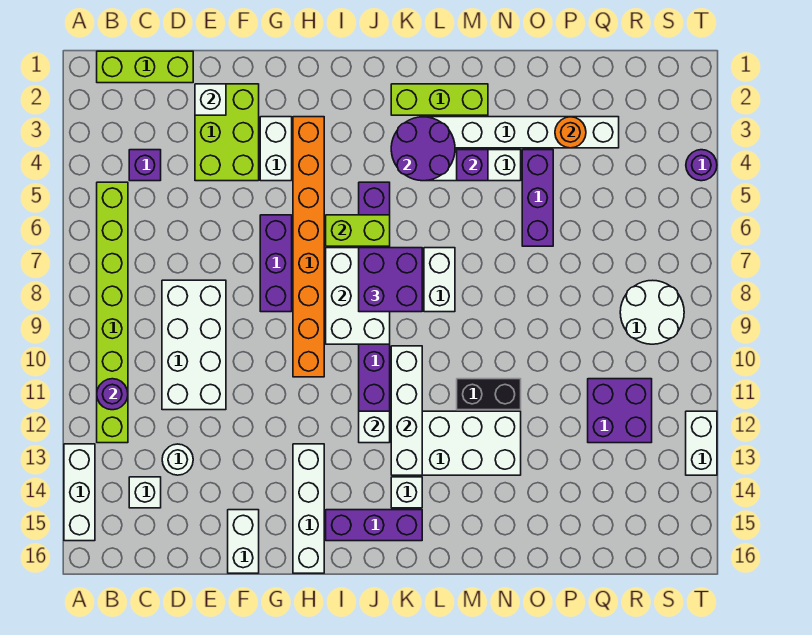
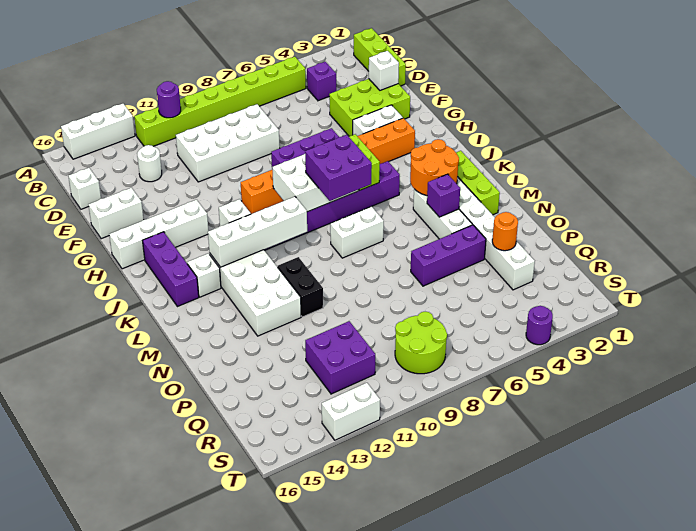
white 1x1 brick [129,477,161,508] -> white 1x1 brick moved to [68,168,101,209]
purple 2x2 round brick [391,117,455,181] -> orange 2x2 round brick [410,139,459,195]
white 2x2 round brick [620,280,684,344] -> lime 2x2 round brick [395,312,447,374]

